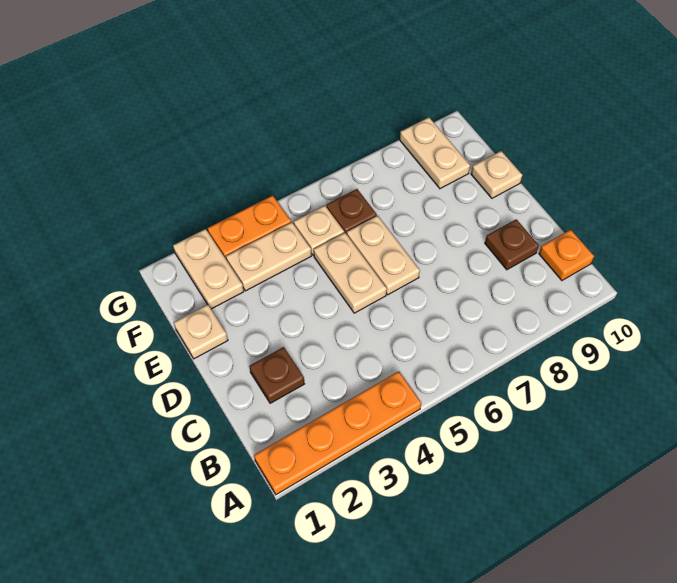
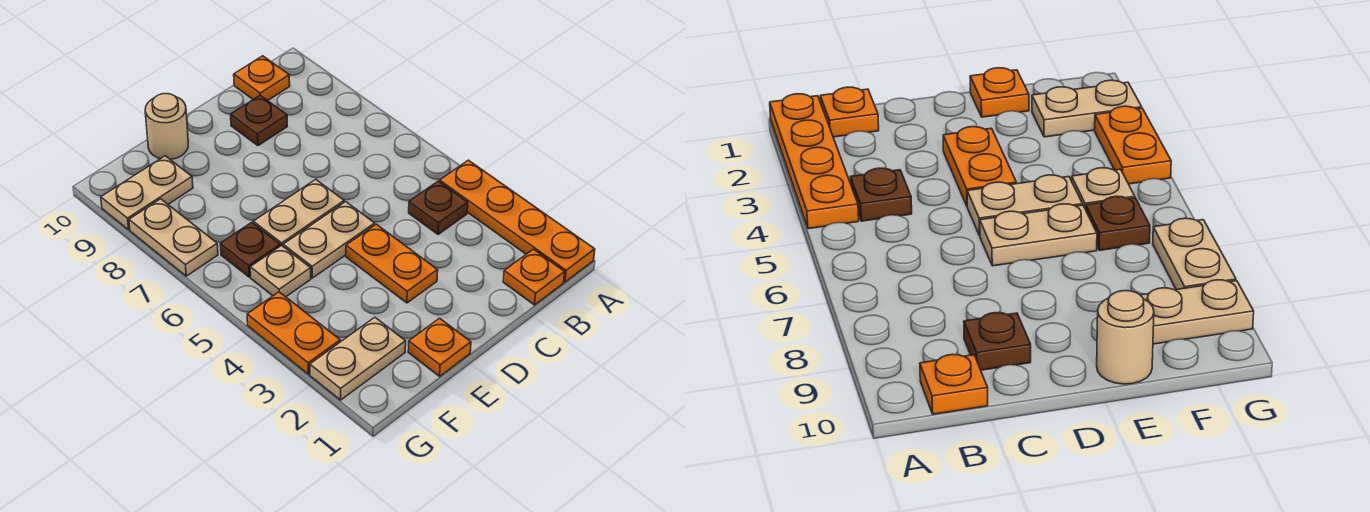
none -> orange 1x1 plate [503,249,565,305]
brown 1x1 plate [249,347,304,403] -> brown 1x1 plate moved to [409,181,468,234]
none -> orange 1x2 plate [346,224,438,303]
tan 1x1 plate [174,304,228,359] -> orange 1x1 plate [408,318,471,376]
tan 1x1 plate [471,151,522,198] -> tan 1x1 round brick [145,94,188,160]
tan 1x2 plate [226,222,311,291] -> tan 1x2 plate moved to [129,199,218,276]

